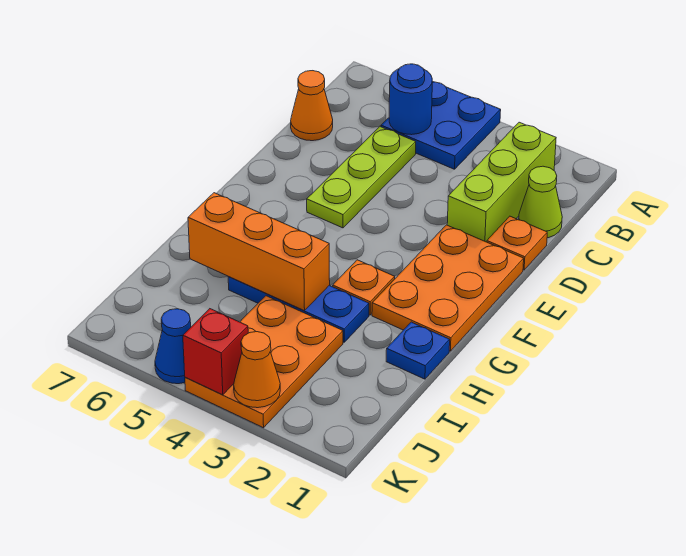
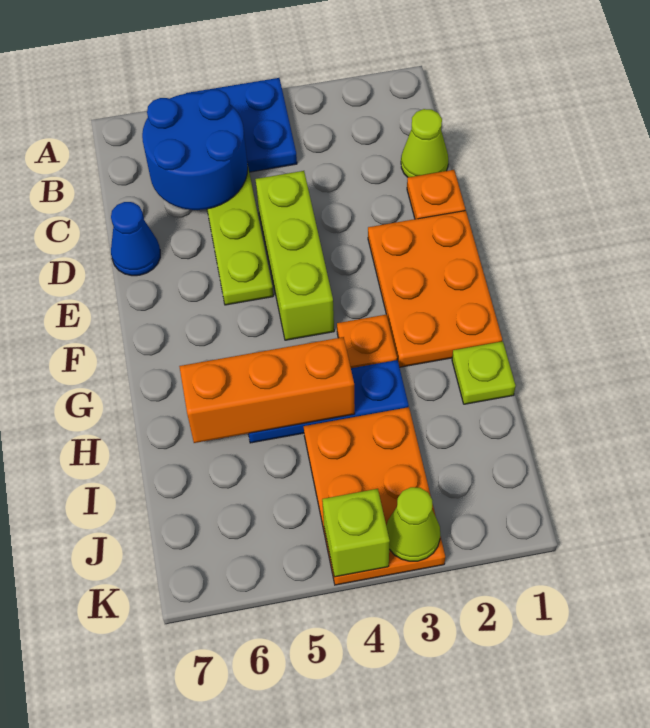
lime 1x3 brick [447,122,556,242] -> lime 1x3 brick moved to [255,171,334,340]
blue 1x1 round brick [389,64,432,135] -> blue 2x2 round brick [142,89,248,210]
orange 1x1 cone [291,71,333,141] -> none
blue 1x1 plate [386,322,450,379] -> lime 1x1 plate [452,341,515,404]
orange 1x1 cone [234,332,280,408] -> lime 1x1 cone [386,487,440,561]
red 1x1 brick [183,309,248,395] -> lime 1x1 brick [322,489,390,577]
blue 1x1 cone [155,309,191,384] -> blue 1x1 cone moved to [111,202,160,276]

